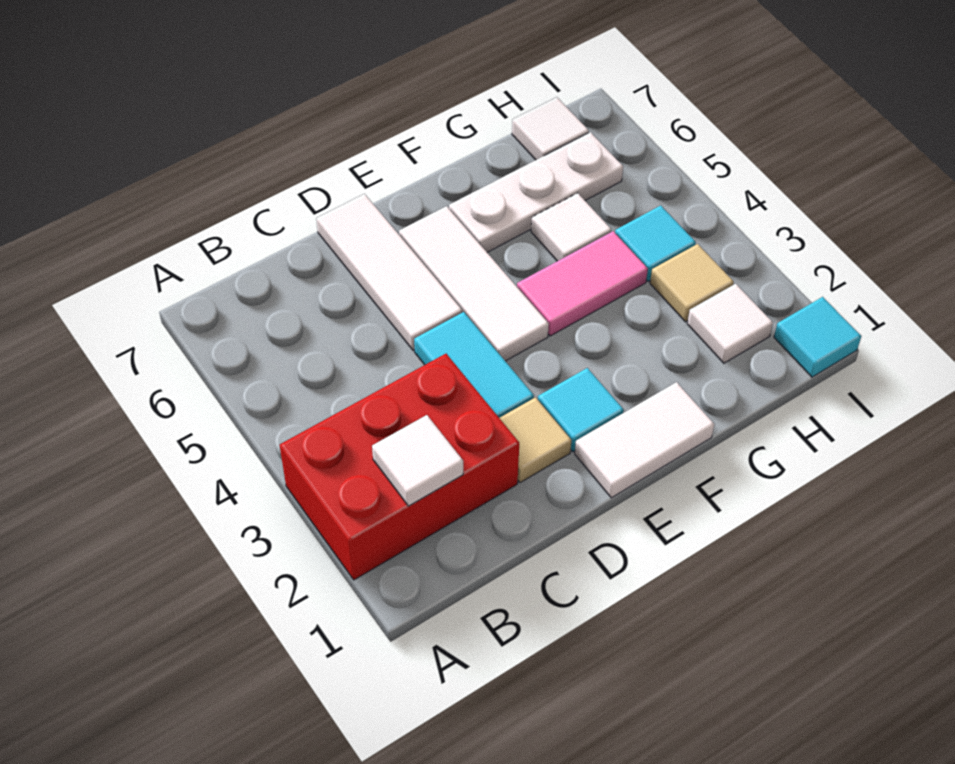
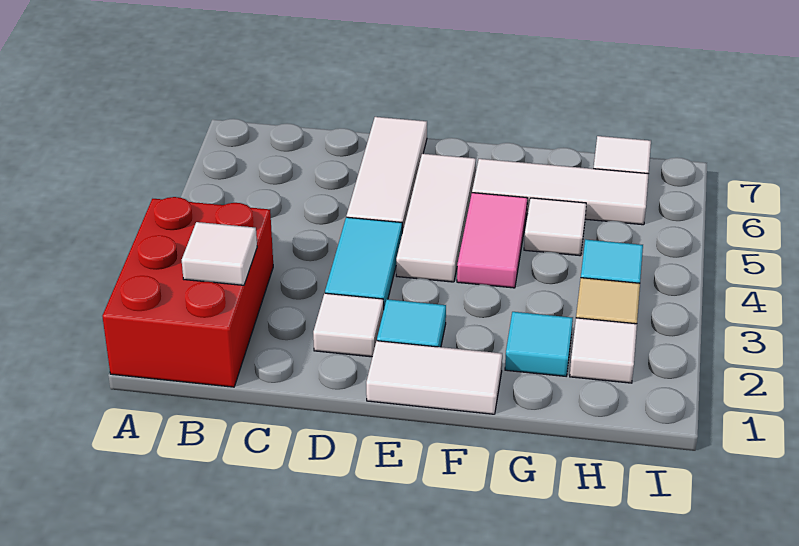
red 2x3 brick [280,354,519,580] -> red 2x3 brick turned to [102,197,273,387]
tan 1x1 tile [500,397,571,483] -> white 1x1 tile [313,293,384,357]
pink 1x2 tile [517,231,648,336] -> pink 1x2 tile turned to [457,193,527,288]
white 1x3 plate [449,132,623,252] -> white 1x3 tile [472,159,649,225]
cyan 1x1 tile [774,297,861,377] -> cyan 1x1 tile moved to [505,312,573,376]

